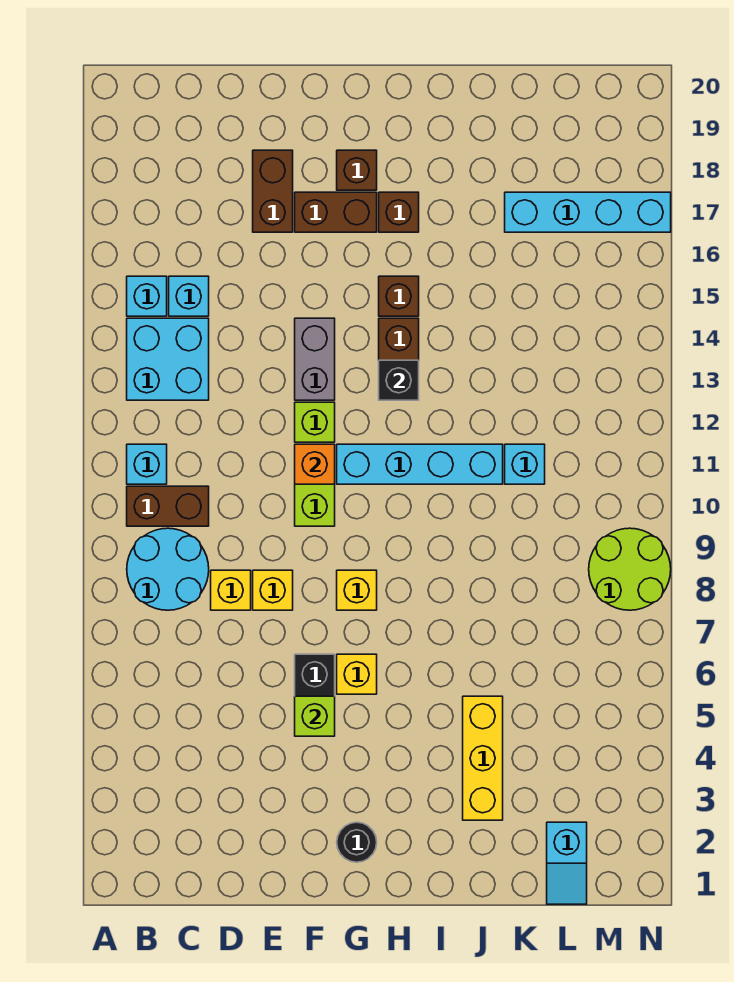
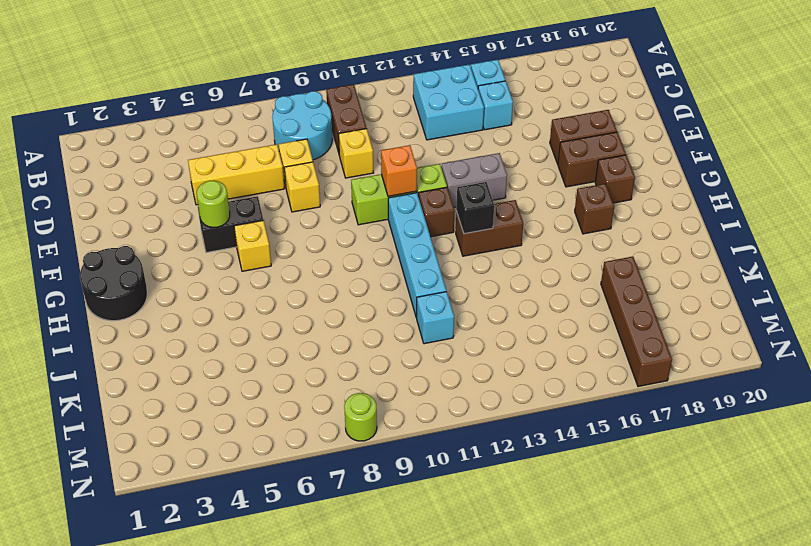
cyan 1x1 brick [127,444,167,484] -> none
lime 1x1 brick [295,696,335,736] -> lime 1x1 round brick [197,181,230,227]
brown 1x2 brick [295,192,377,232] -> brown 1x2 brick turned to [558,132,626,187]
black 1x1 round brick [337,822,377,862] -> black 2x2 round brick [80,246,147,321]
yellow 1x1 brick [337,570,377,610] -> yellow 1x1 brick moved to [338,129,373,178]
brown 1x1 brick [379,276,419,316] -> brown 1x1 brick moved to [419,187,455,237]
yellow 1x3 brick [463,696,503,820] -> yellow 1x3 brick moved to [188,144,285,205]
cyan 1x4 brick [505,192,671,232] -> brown 1x4 brick [601,257,672,387]
cyan 1x2 slope [547,822,587,904] -> none
lime 2x2 round brick [589,528,671,610] -> lime 1x1 round brick [344,393,377,441]

